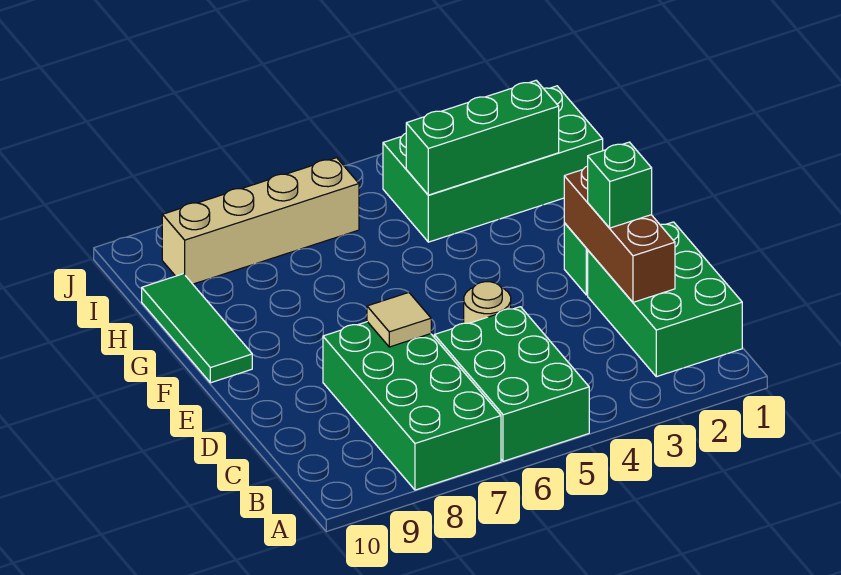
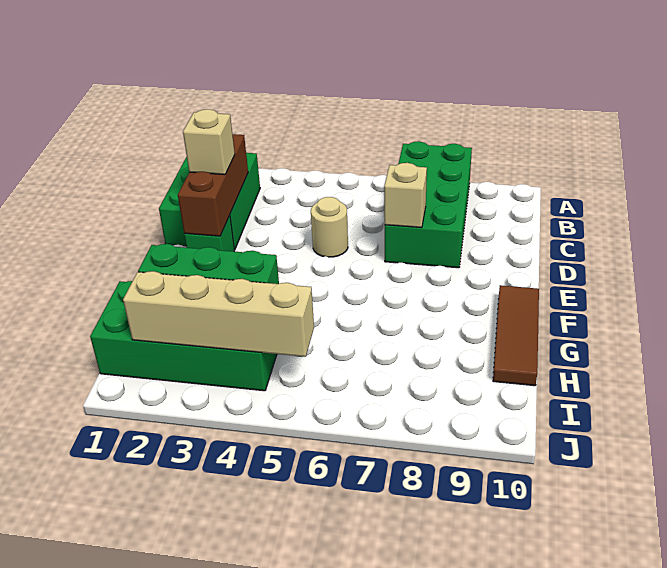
green 2x3 brick [434,307,589,461] -> none
green 1x1 brick [588,142,652,228] -> tan 1x1 brick [183,109,235,175]
tan 1x1 tile [367,293,431,347] -> tan 1x1 brick [384,163,427,228]
green 1x3 tile [142,274,252,383] -> brown 1x3 tile [493,285,539,386]
tan 1x4 brick [162,158,359,284] -> tan 1x4 brick moved to [123,271,314,357]

